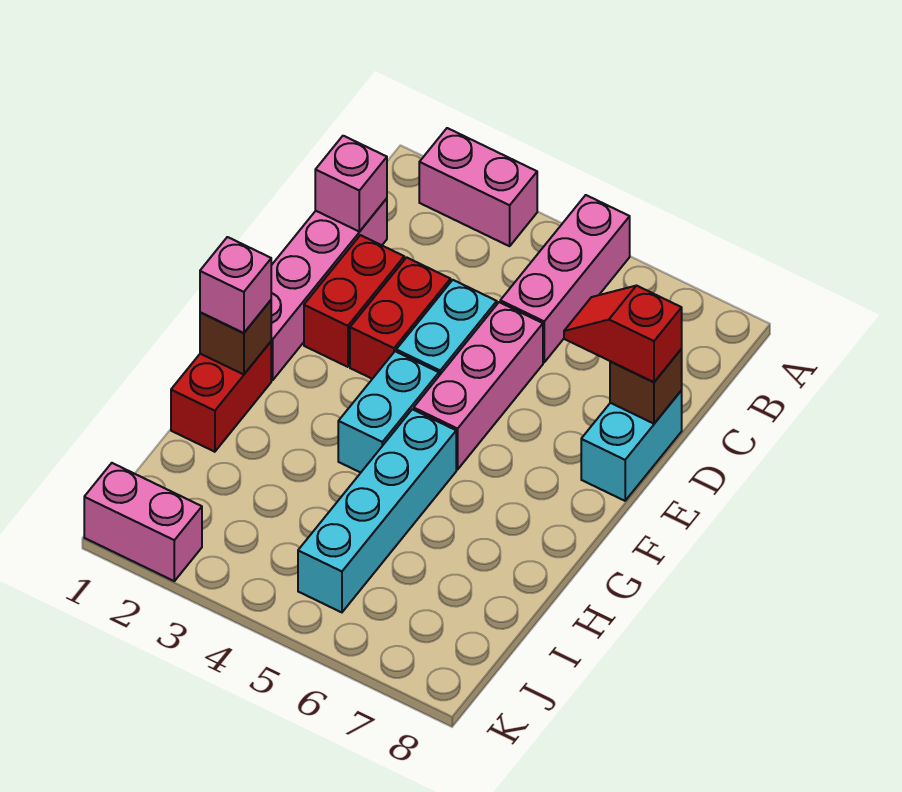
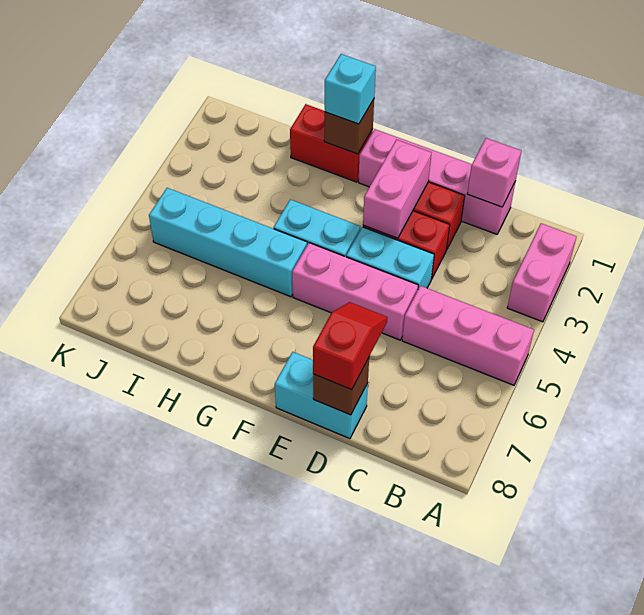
pink 1x1 brick [200,237,271,333] -> cyan 1x1 brick [325,54,376,124]
pink 1x2 brick [84,463,202,581] -> pink 1x2 brick moved to [363,140,431,238]

